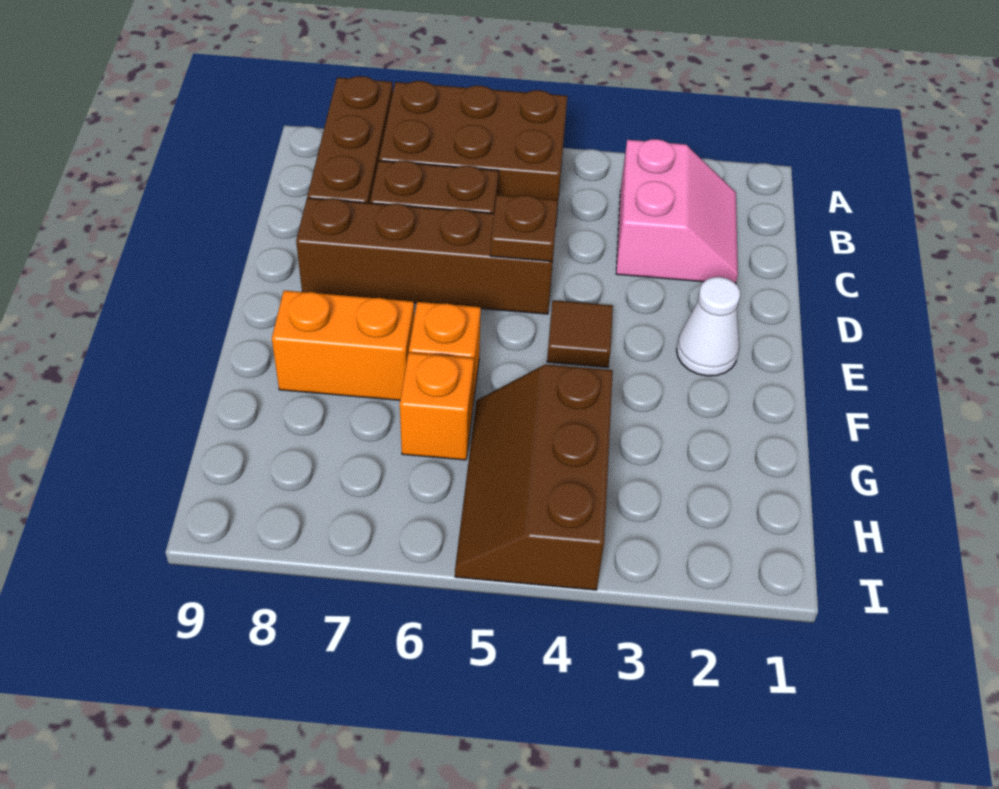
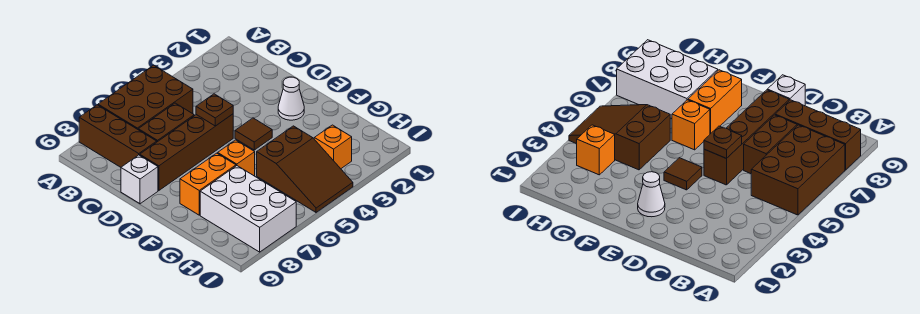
pink 2x2 slope [616,139,738,284] -> none
none -> white 1x1 brick [121,155,158,204]
brown 2x3 slope [455,364,613,590] -> brown 2x3 slope turned to [257,126,353,212]
orange 1x1 brick [400,353,474,460] -> orange 1x1 brick moved to [314,125,352,169]
none -> white 2x3 brick [200,166,296,252]

